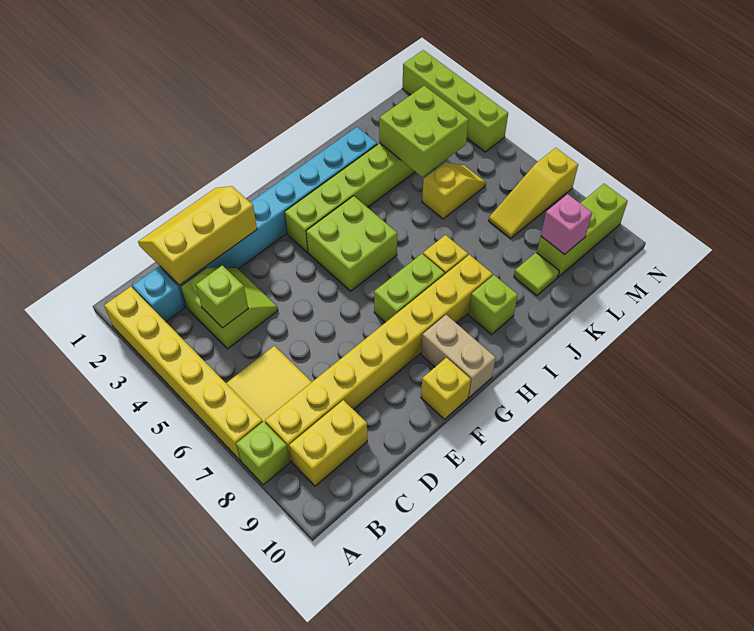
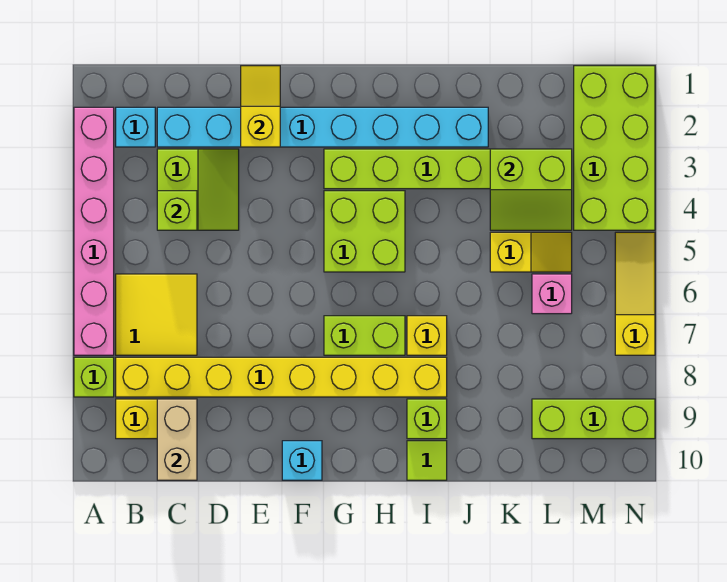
yellow 1x6 brick [104,287,263,460] -> pink 1x6 brick [74,107,114,355]
yellow 2x3 slope [138,186,257,285] -> yellow 1x2 slope [241,66,280,147]
yellow 1x1 brick [421,358,471,419] -> cyan 1x1 brick [282,441,322,480]
tan 1x2 brick [421,315,496,397] -> tan 1x2 brick moved to [157,399,197,480]
lime 2x2 brick [379,86,469,177] -> lime 2x2 slope [490,149,572,230]
lime 1x1 tile [514,253,559,296] -> lime 1x1 tile moved to [407,441,447,480]
yellow 1x3 slope [489,148,578,238] -> yellow 1x3 slope turned to [615,232,655,355]
pink 1x1 brick [541,194,592,255] -> pink 1x1 brick moved to [532,274,572,314]
lime 1x4 brick [402,50,508,152] -> lime 2x4 brick [574,66,655,230]

